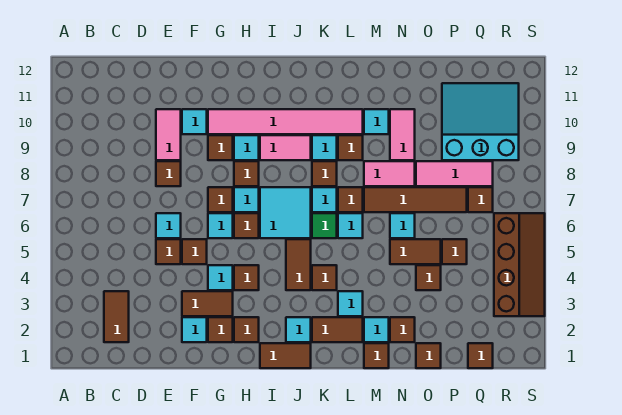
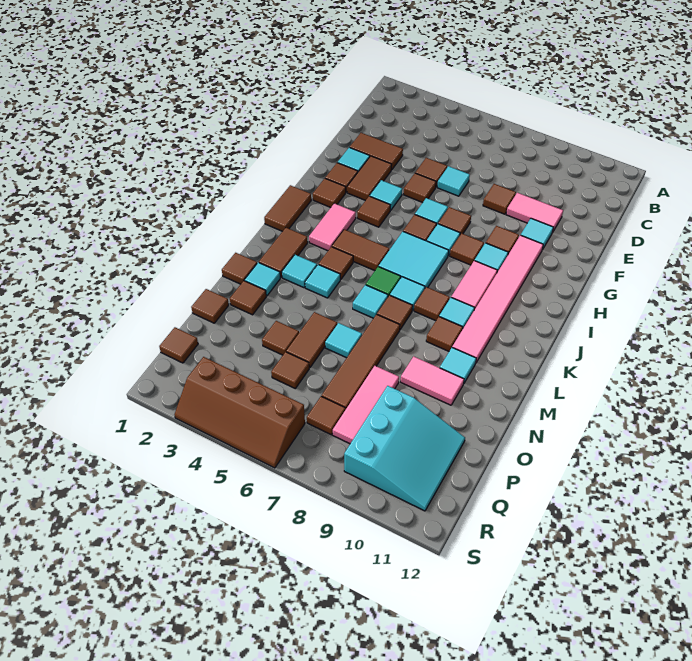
brown 1x2 tile [104,291,129,342] -> brown 1x2 tile moved to [350,133,403,170]
cyan 1x1 tile [286,317,311,342] -> cyan 1x1 tile moved to [305,264,340,298]
pink 1x2 tile [364,161,415,186] -> pink 1x2 tile moved to [309,203,356,251]

